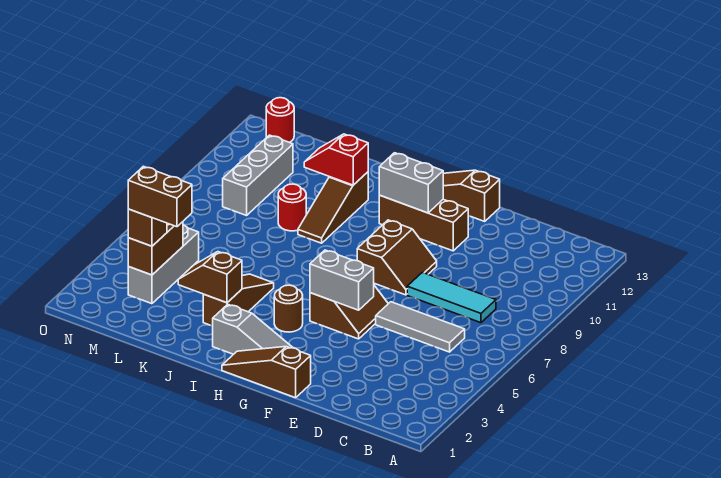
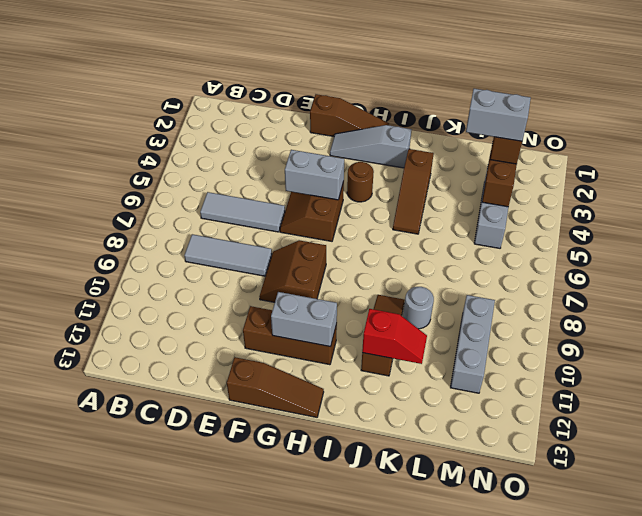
cyan 1x3 tile [407,272,496,323] -> grey 1x3 tile [184,234,272,276]
brown 1x2 slope [178,252,242,303] -> none
red 1x1 round brick [278,184,306,231] -> grey 1x1 round brick [403,287,434,329]
brown 1x2 brick [128,166,192,227] -> grey 1x2 brick [466,89,531,141]
red 1x1 round brick [266,98,294,142] -> none

